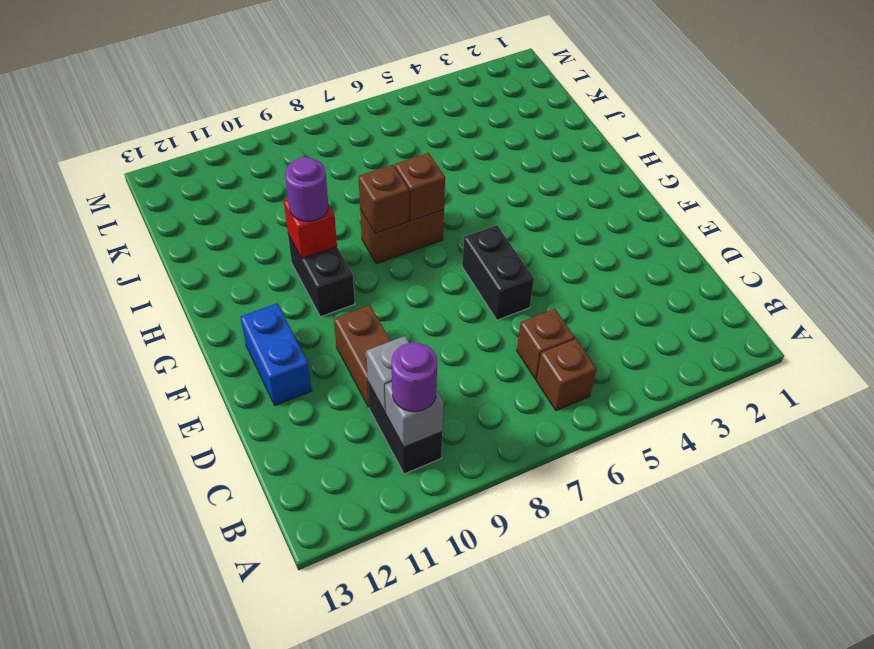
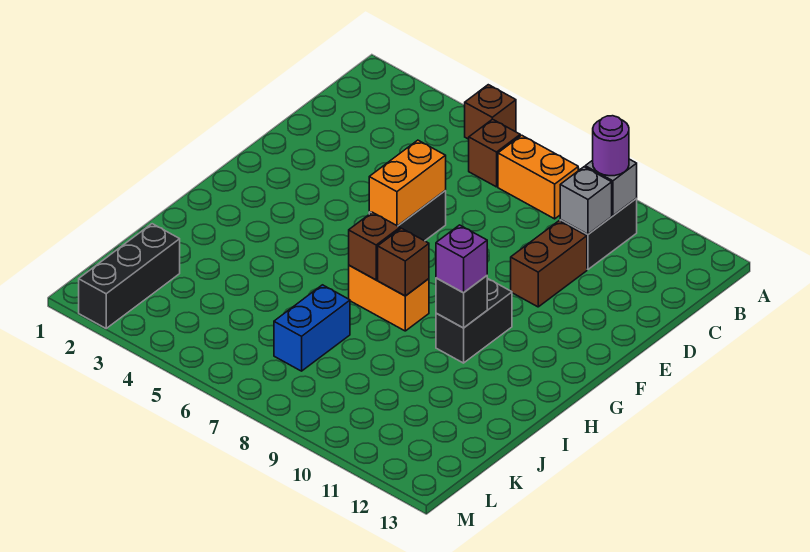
none -> orange 1x2 brick [498,135,578,219]
brown 1x1 brick [517,309,575,379] -> brown 1x1 brick moved to [465,85,516,139]
none -> orange 1x2 brick [369,140,446,226]
blue 1x2 brick [241,303,312,405] -> blue 1x2 brick moved to [274,285,350,371]
brown 1x2 brick [360,210,444,264] -> orange 1x2 brick [349,265,429,331]
red 1x1 brick [284,199,337,259] -> black 1x1 brick [436,276,487,328]
purple 1x1 round brick [285,157,328,221] -> purple 1x1 brick [436,225,487,293]
none -> black 1x3 brick [79,224,180,328]

